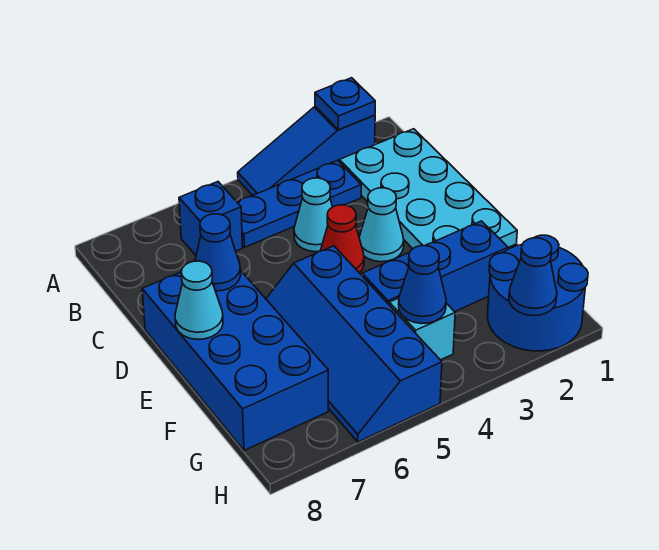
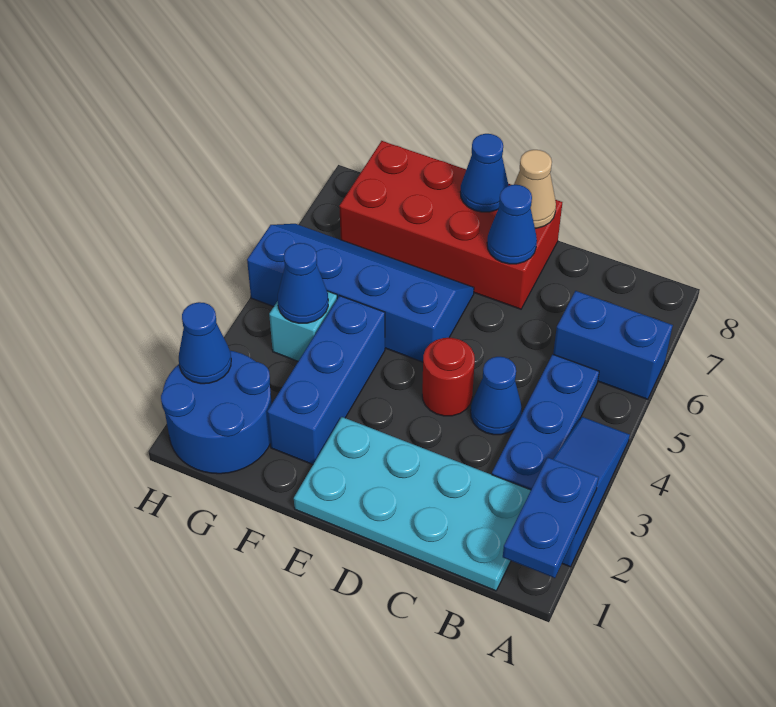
blue 1x1 plate [315,78,375,130] -> blue 1x2 plate [503,457,599,578]
blue 1x1 brick [179,182,243,255] -> blue 1x2 brick [553,291,673,399]
cyan 1x1 cone [294,178,332,252] -> blue 1x1 cone [471,357,522,435]
cyan 1x1 cone [359,188,404,262] -> none
red 1x1 cone [321,205,364,273] -> red 1x1 round brick [422,338,475,416]
blue 2x4 brick [142,270,328,450] -> red 2x4 brick [339,141,562,309]
none -> tan 1x1 cone [514,150,556,228]
cyan 1x1 cone [175,261,223,339] -> blue 1x1 cone [460,134,508,212]

